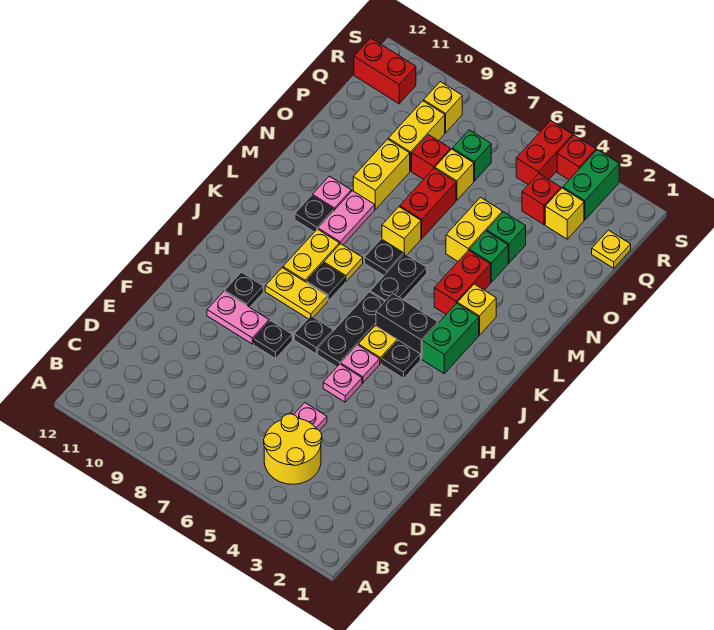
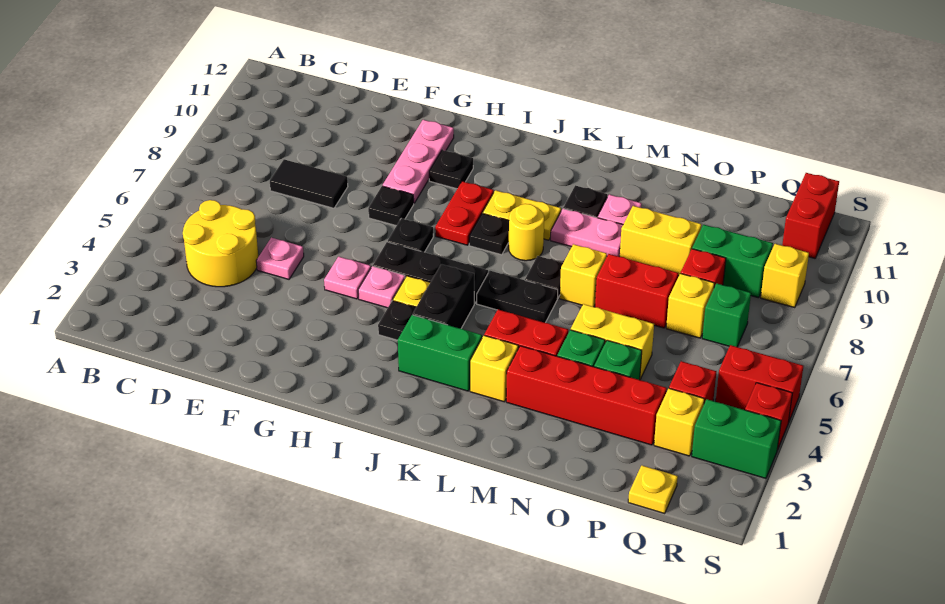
none -> black 1x2 tile [270,159,348,208]
pink 1x2 plate [207,292,269,344] -> pink 1x3 plate [383,120,454,203]
yellow 1x2 plate [265,268,327,318] -> red 1x2 plate [435,181,494,245]
yellow 1x1 plate [324,244,363,282] -> yellow 1x1 round brick [509,204,544,261]
none -> red 1x4 brick [506,346,667,445]
yellow 1x2 brick [388,101,445,171] -> green 1x2 brick [692,225,773,298]

